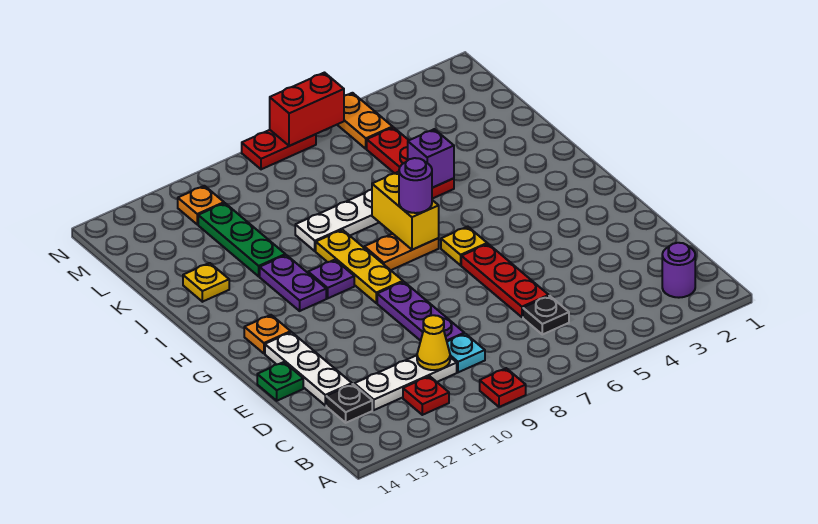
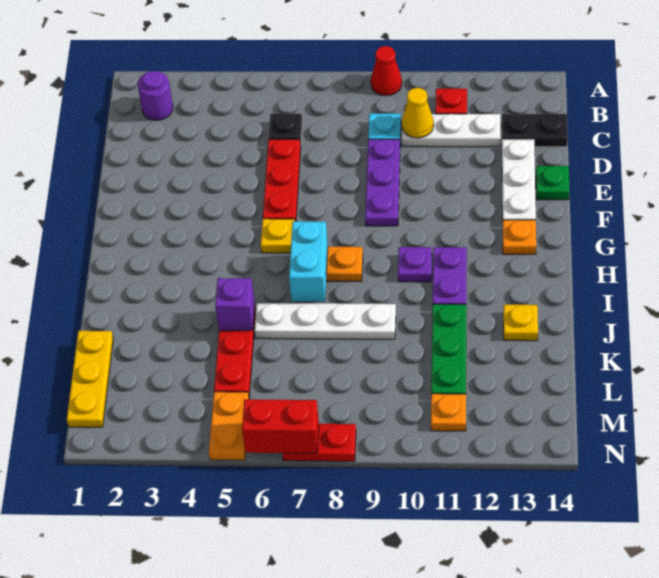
red 1x1 plate [480,368,526,407] -> red 1x1 cone [371,46,402,96]
black 1x1 plate [326,384,372,423] -> black 1x2 plate [502,114,568,147]
yellow 1x3 plate [316,230,403,303] -> yellow 1x3 plate moved to [67,331,113,427]
yellow 1x2 brick [372,172,439,250] -> cyan 1x2 brick [289,221,328,302]
purple 1x1 round brick [399,158,432,213] -> none

